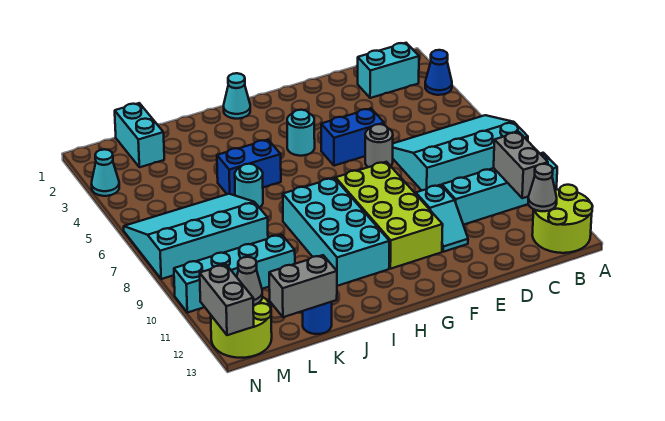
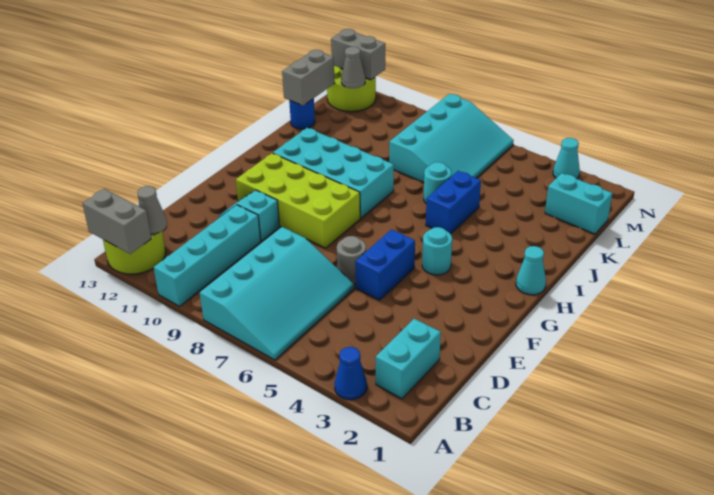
grey 1x2 brick [494,132,548,198] -> grey 1x2 brick moved to [82,189,151,254]
cyan 1x4 brick [174,235,295,313] -> none

